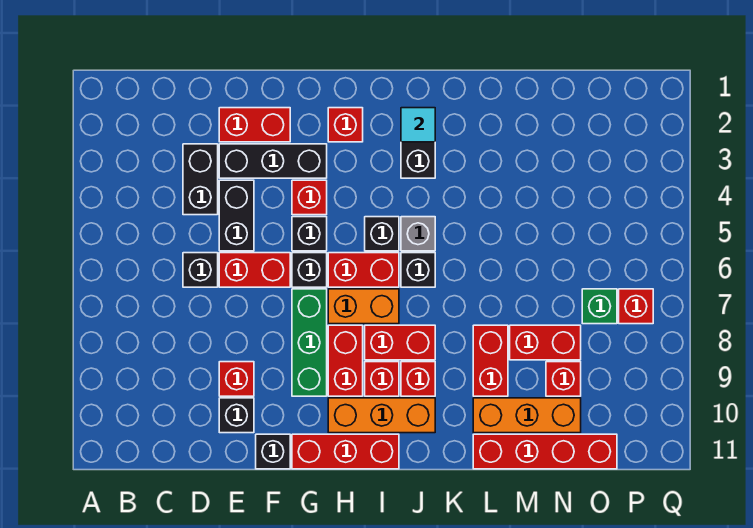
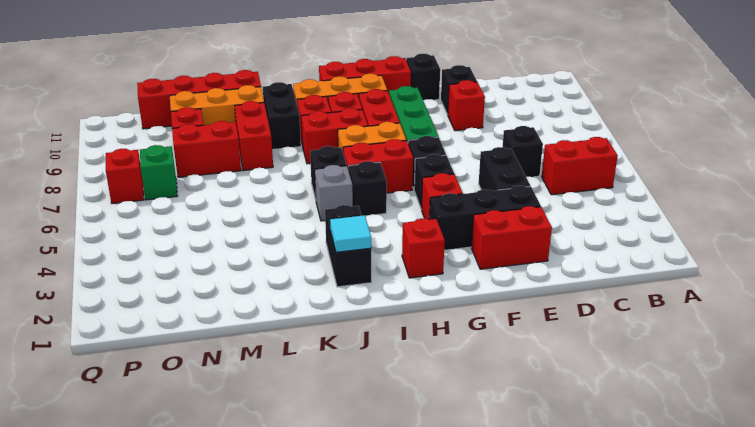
black 1x2 brick [183,144,218,215] -> black 1x2 brick moved to [263,82,301,150]
red 1x2 brick [219,253,290,287] -> red 1x2 brick moved to [542,137,618,195]

